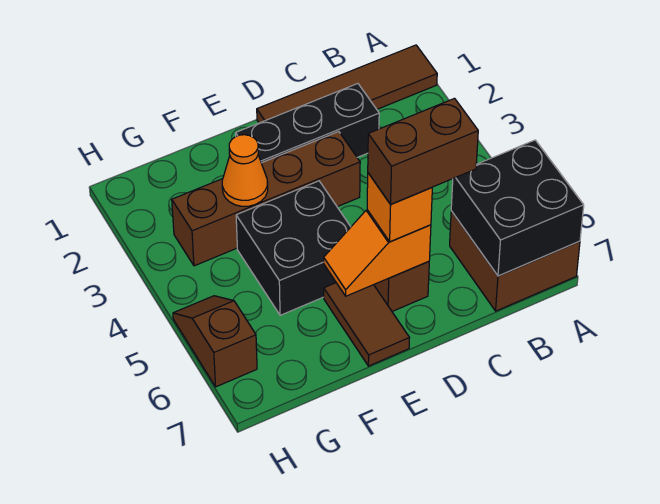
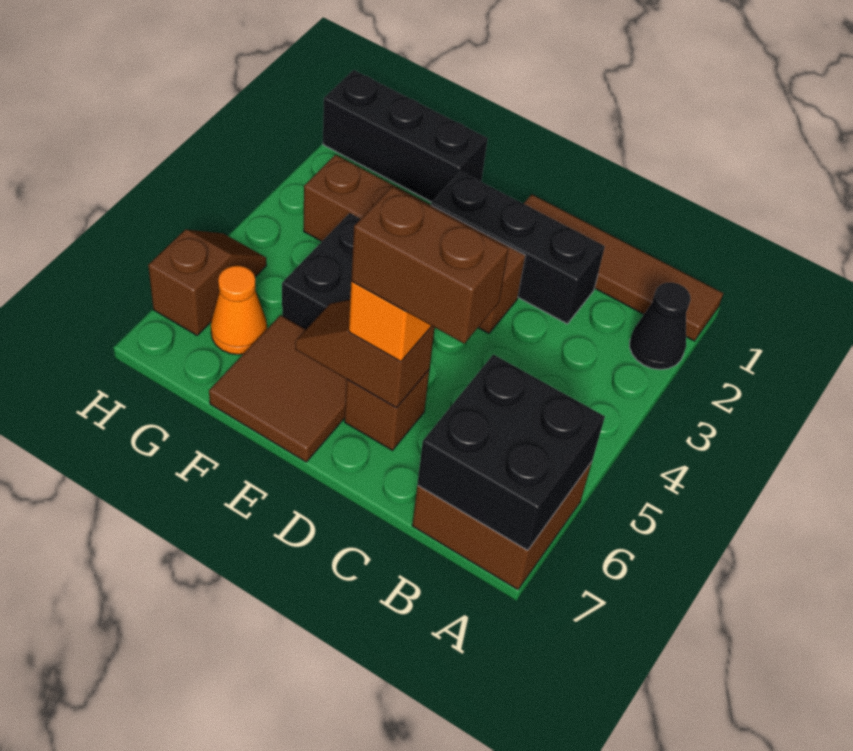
none -> black 1x1 cone [630,282,691,369]
orange 1x2 slope [324,210,431,296] -> brown 1x2 slope [295,300,435,408]
brown 1x2 tile [324,283,409,366] -> brown 2x2 tile [209,315,347,462]
none -> black 1x3 brick [323,70,488,202]
orange 1x1 cone [222,135,268,206] -> orange 1x1 cone moved to [211,266,267,355]

